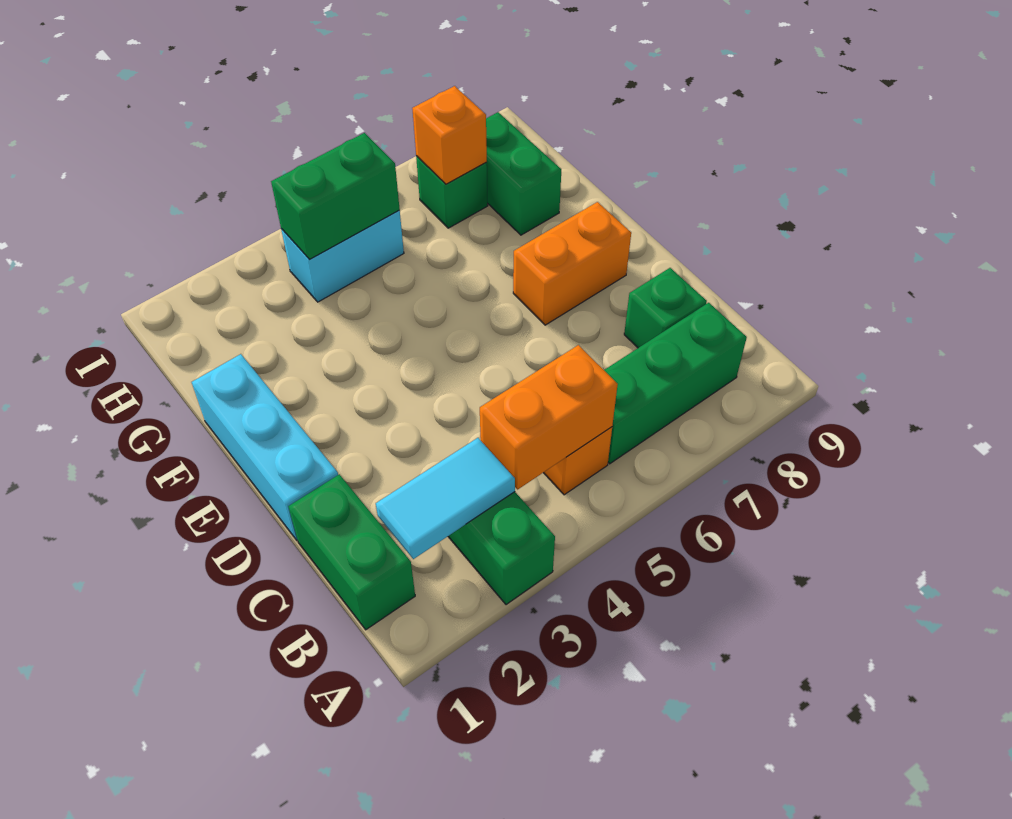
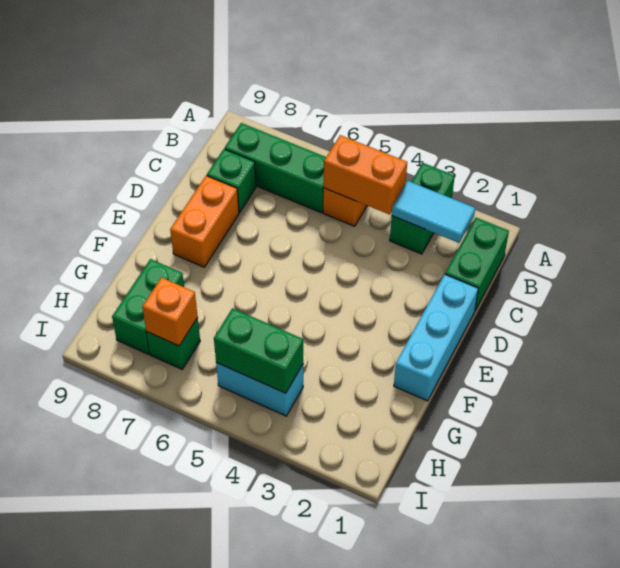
orange 1x2 brick [513,202,631,325] -> orange 1x2 brick turned to [170,176,239,267]

